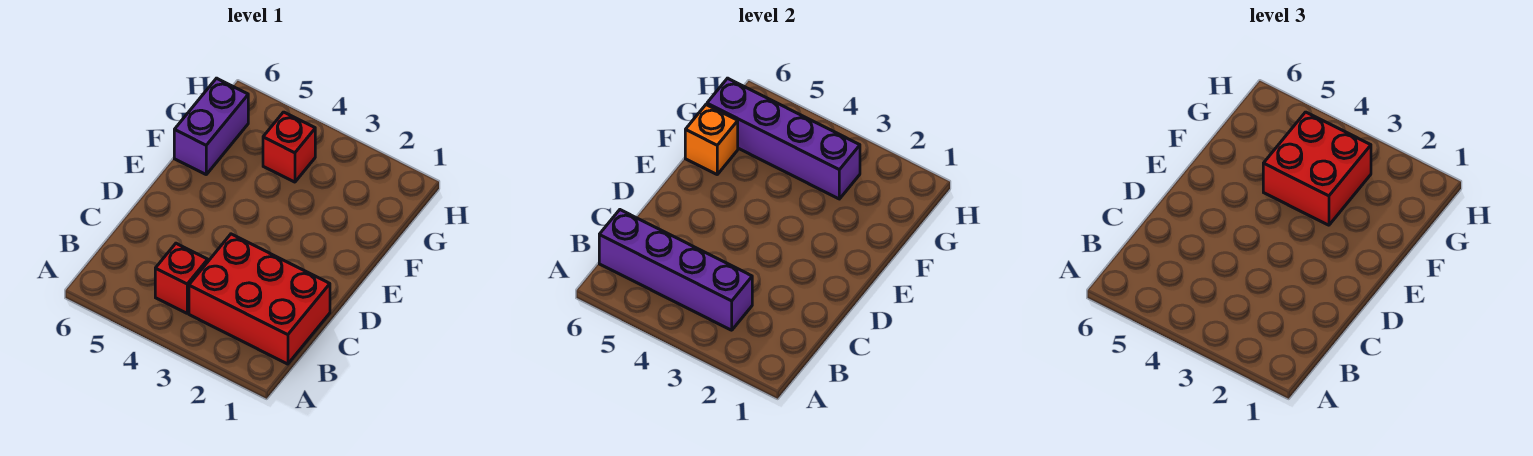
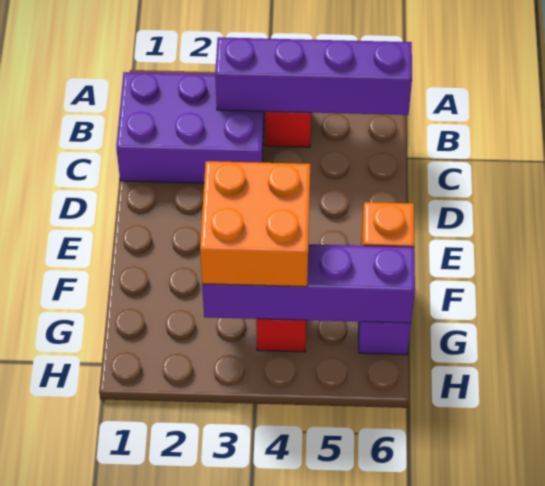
red 2x3 brick [189,234,330,364] -> purple 2x3 brick [116,72,265,183]
red 2x2 brick [1263,112,1371,225] -> orange 2x2 brick [200,161,310,287]

